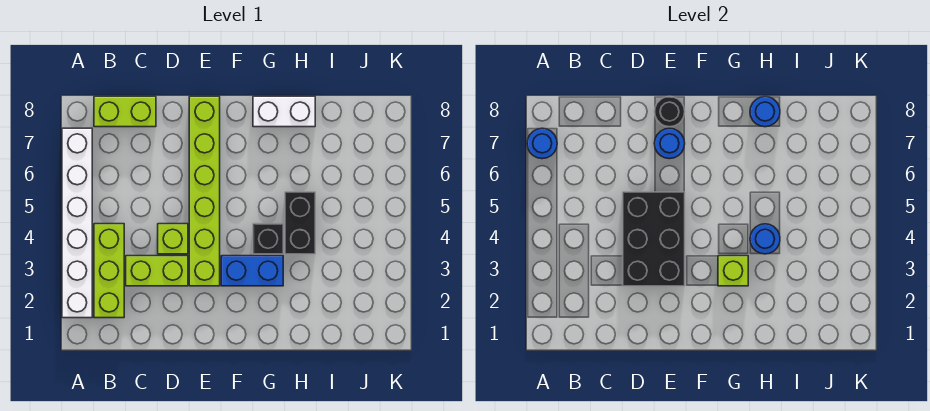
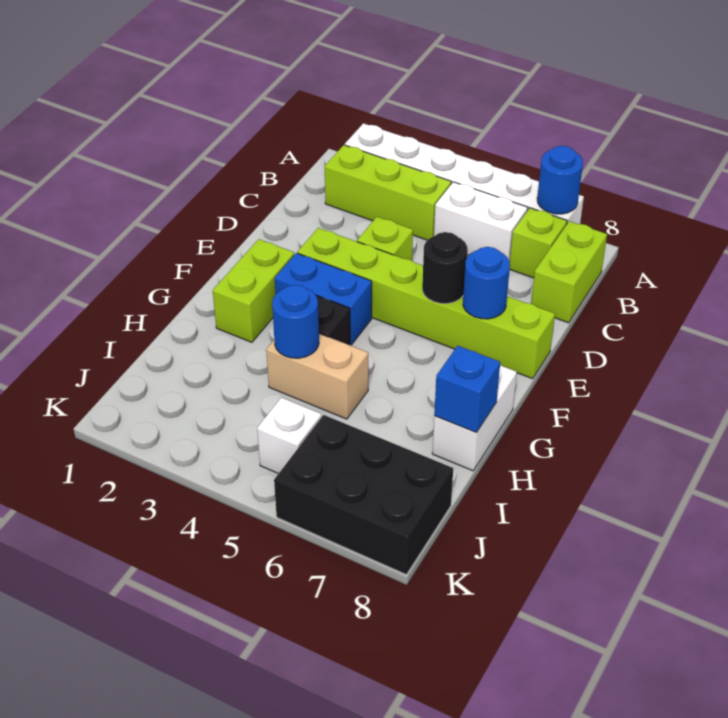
none -> white 1x2 brick [434,182,528,261]
lime 1x2 brick [126,256,188,286] -> lime 1x2 brick moved to [213,239,295,342]
black 2x3 brick [623,192,685,286] -> black 2x3 brick moved to [274,415,453,574]
black 1x1 round brick [654,97,685,127] -> black 1x1 round brick moved to [422,232,468,304]
blue 1x2 brick [221,256,283,286] -> blue 1x2 brick turned to [275,253,372,345]
lime 1x1 brick [718,256,748,286] -> lime 1x1 brick moved to [510,208,567,278]
black 1x2 brick [285,192,315,254] -> tan 1x2 brick [266,334,368,419]
blue 1x1 round brick [750,97,780,127] -> blue 1x1 brick [434,346,500,432]
none -> white 1x1 brick [257,398,322,474]

